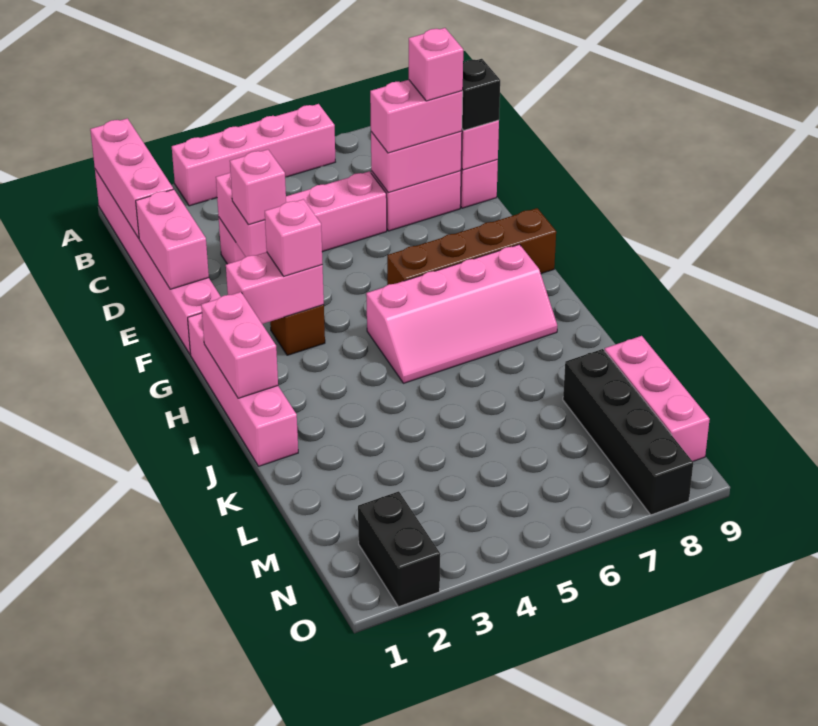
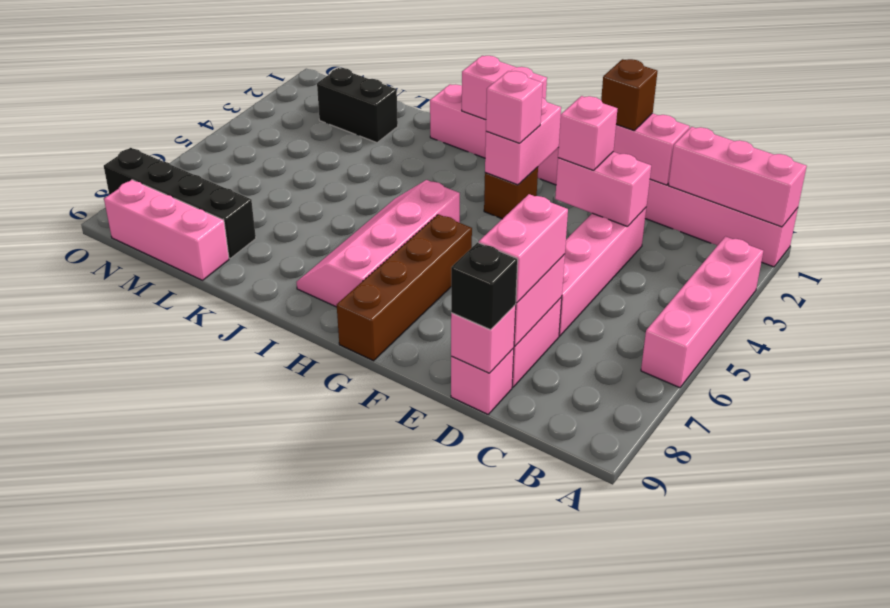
pink 1x1 brick [409,28,463,101] -> none
none -> brown 1x1 brick [601,59,658,131]
black 1x2 brick [358,491,440,607] -> black 1x2 brick moved to [317,68,398,143]

